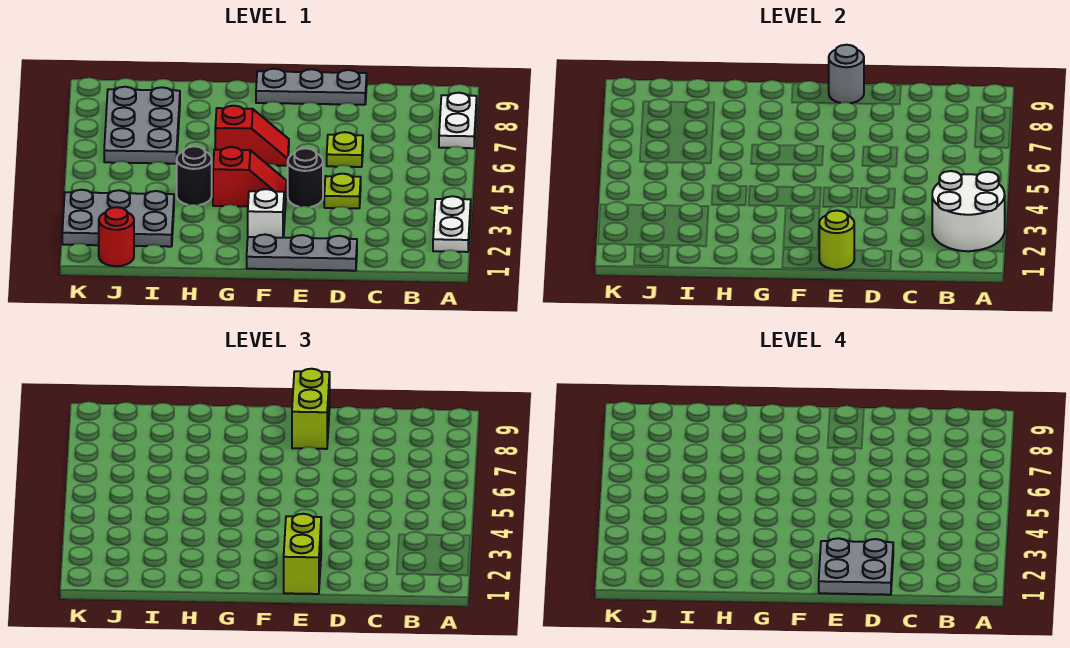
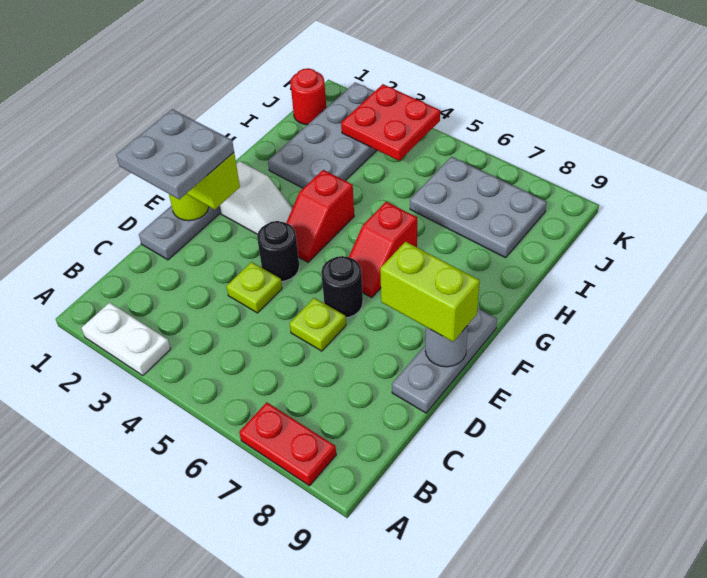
white 2x2 round brick [932,171,1005,251] -> none
white 1x2 plate [439,93,477,148] -> red 1x2 plate [239,402,336,486]
black 1x1 round brick [177,146,212,205] -> black 1x1 round brick moved to [321,256,363,318]
grey 2x3 plate [62,190,174,247] -> grey 2x4 plate [268,82,377,188]
none -> red 2x2 plate [341,84,440,161]

